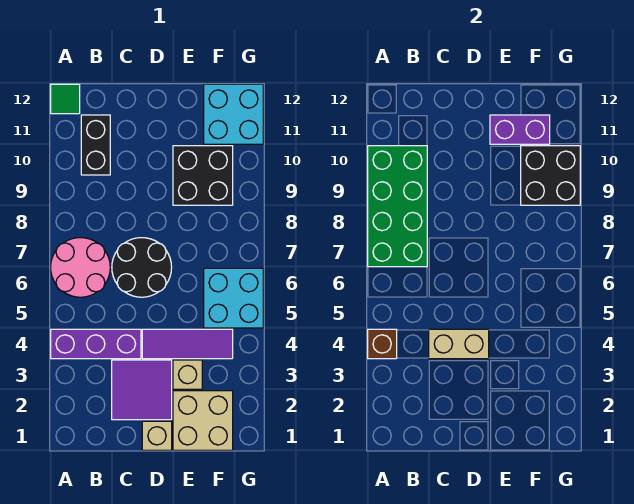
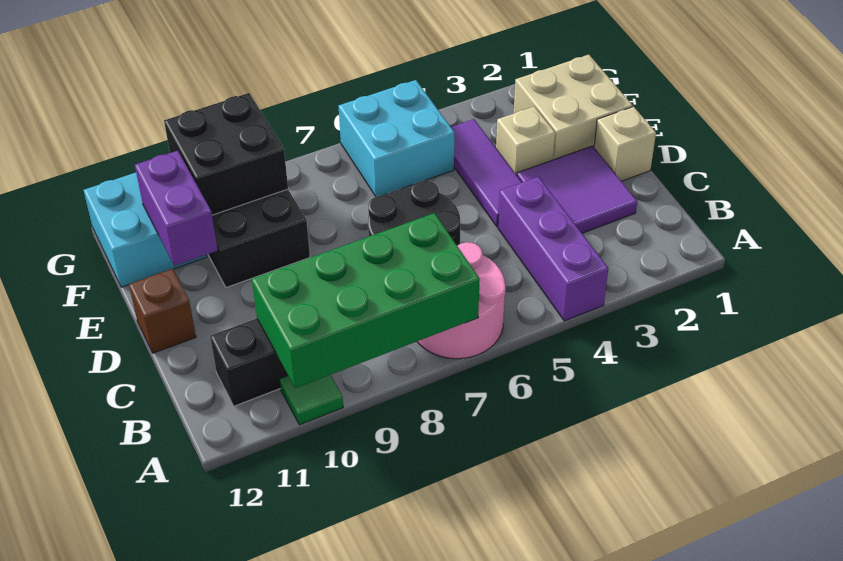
brown 1x1 brick [368,329,397,359] -> brown 1x1 brick moved to [129,269,196,353]
green 1x1 tile [51,84,80,114] -> green 1x1 tile moved to [280,375,343,425]
tan 1x2 brick [429,329,489,359] -> none

